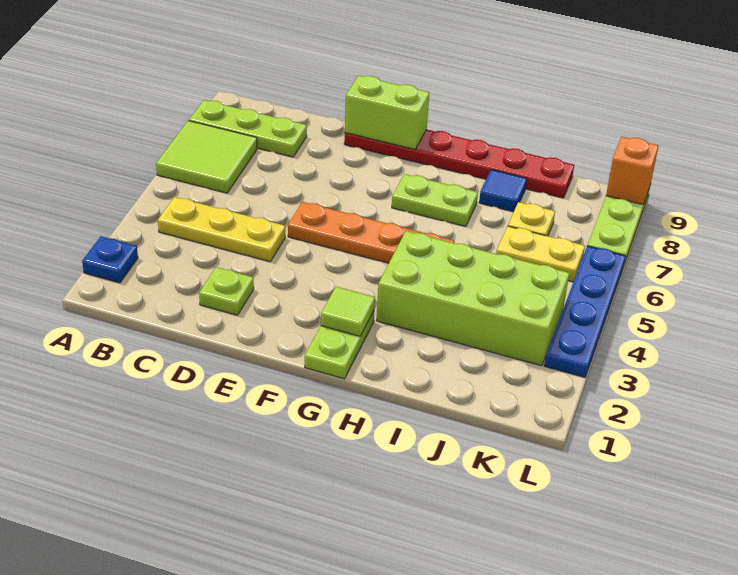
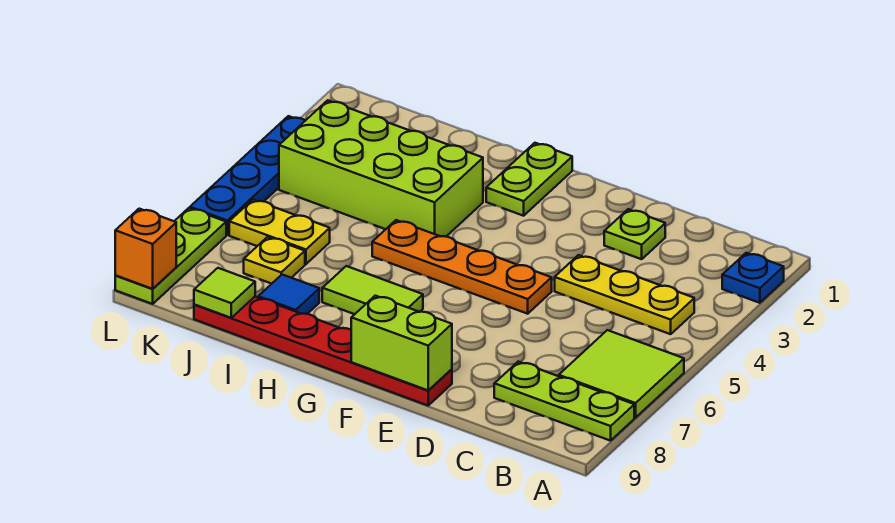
lime 1x1 tile [321,287,375,336] -> lime 1x1 tile moved to [194,268,255,318]
lime 1x2 plate [392,174,478,226] -> lime 1x2 tile [322,266,423,314]

